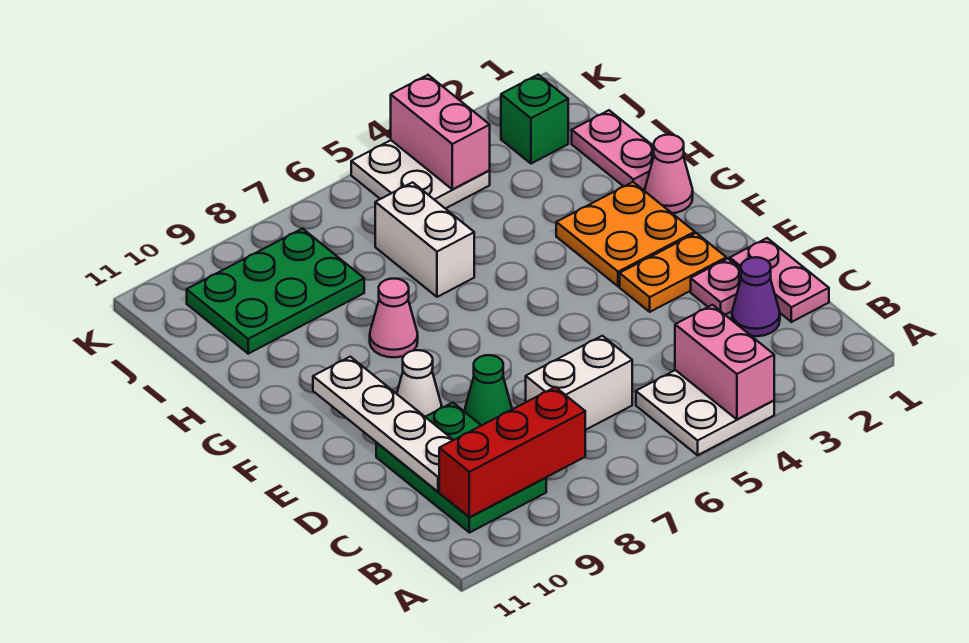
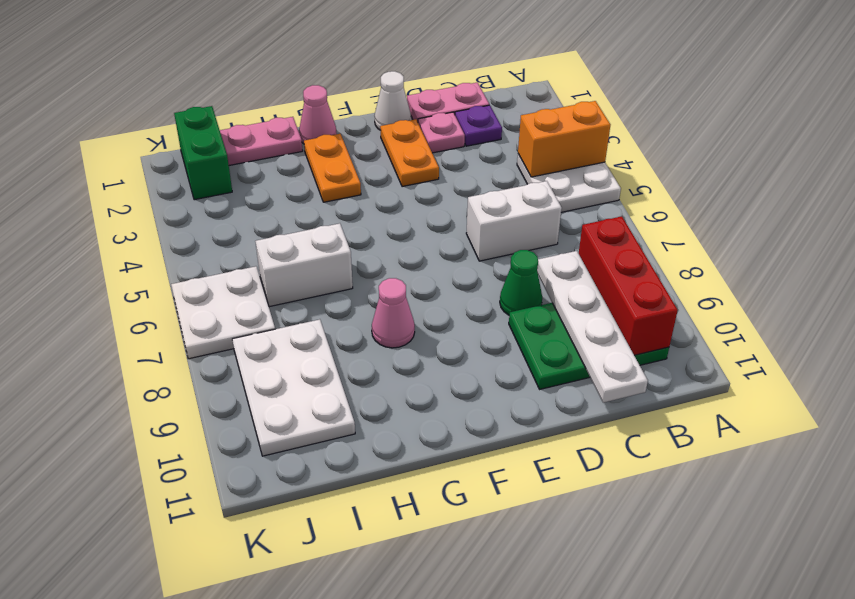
pink 1x2 brick [675,305,774,419] -> orange 1x2 brick [518,101,610,177]
purple 1x1 cone [732,257,780,336] -> purple 1x1 plate [455,105,502,146]
white 1x2 brick [526,336,632,430] -> white 1x2 brick turned to [466,181,562,261]
white 1x4 plate [313,357,453,492] -> white 1x4 plate turned to [537,251,648,403]
white 1x1 cone [397,350,442,417] -> white 1x1 cone moved to [375,71,411,130]
orange 2x2 plate [556,182,695,286] -> orange 1x2 plate [304,134,361,202]
green 2x3 plate [187,228,364,354] -> white 2x3 plate [232,319,355,456]
green 1x1 brick [501,75,568,164] -> green 1x2 brick [174,106,232,200]
white 2x2 plate [351,140,490,209] -> white 2x2 plate moved to [171,266,275,359]
pink 1x2 brick [391,75,490,189] -> none

